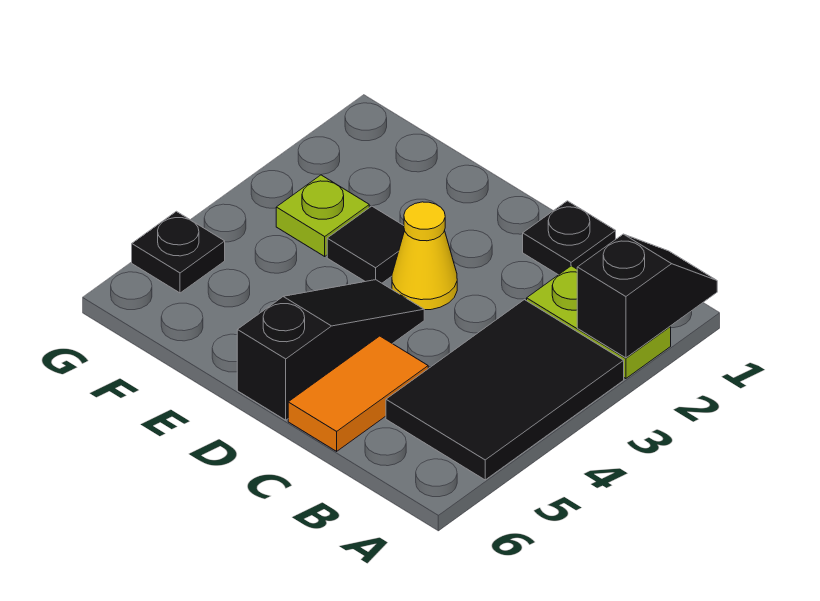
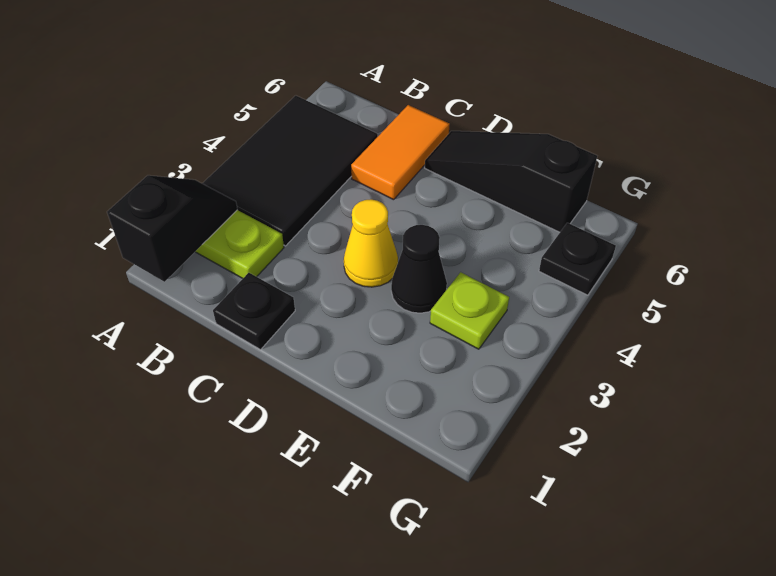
black 1x2 slope [577,234,717,358] -> black 1x2 slope turned to [107,175,237,282]
black 1x3 slope [237,280,424,420] -> black 1x3 slope turned to [425,131,597,232]
black 1x1 tile [327,206,405,283] -> black 1x1 cone [391,225,447,313]

